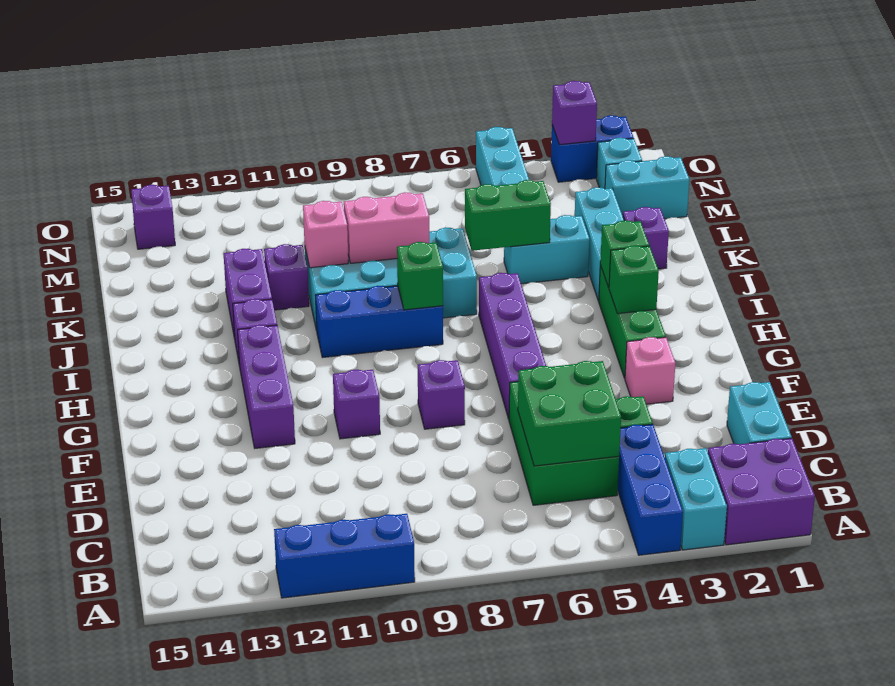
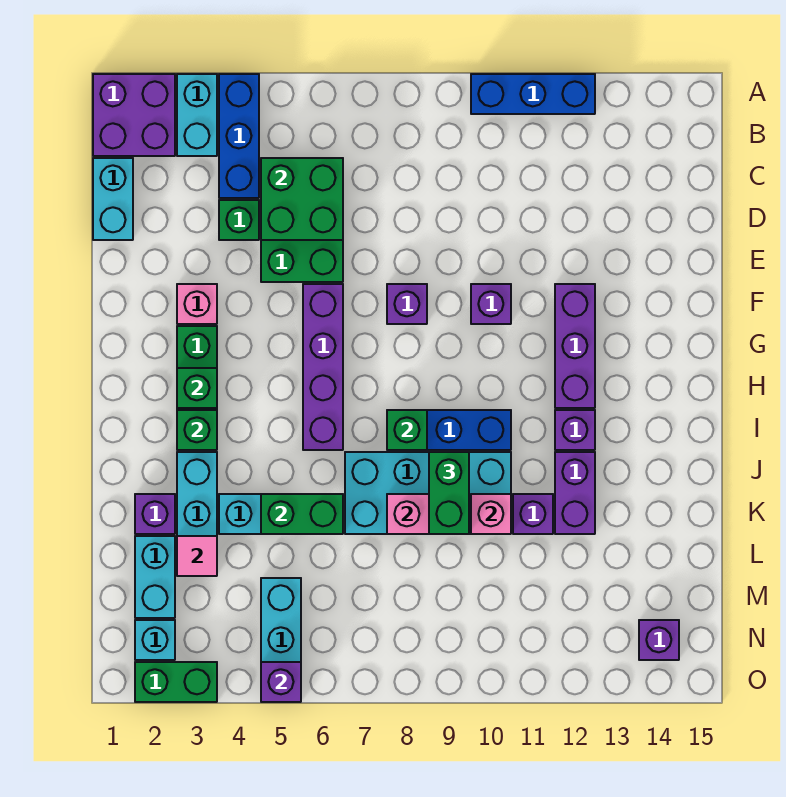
none -> green 1x2 brick [429,452,469,534]
none -> pink 1x1 tile [177,536,217,576]
cyan 1x2 brick [605,156,689,219] -> cyan 1x2 brick turned to [135,536,175,618]
blue 1x2 brick [551,115,634,182] -> green 1x2 brick [135,662,217,702]
purple 1x1 brick [552,81,597,145] -> purple 1x1 brick moved to [261,662,301,702]

